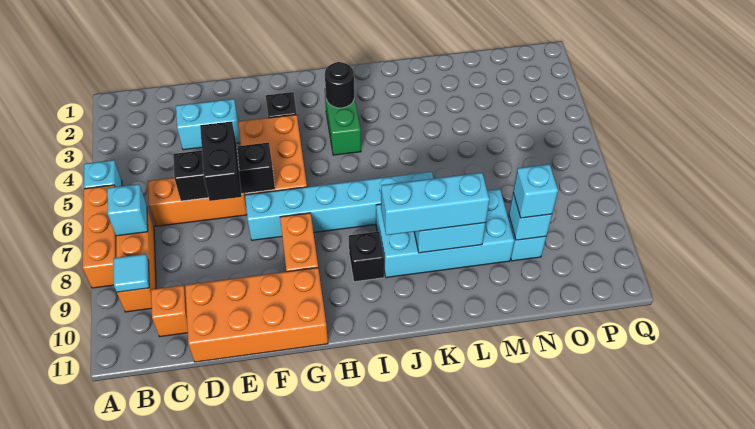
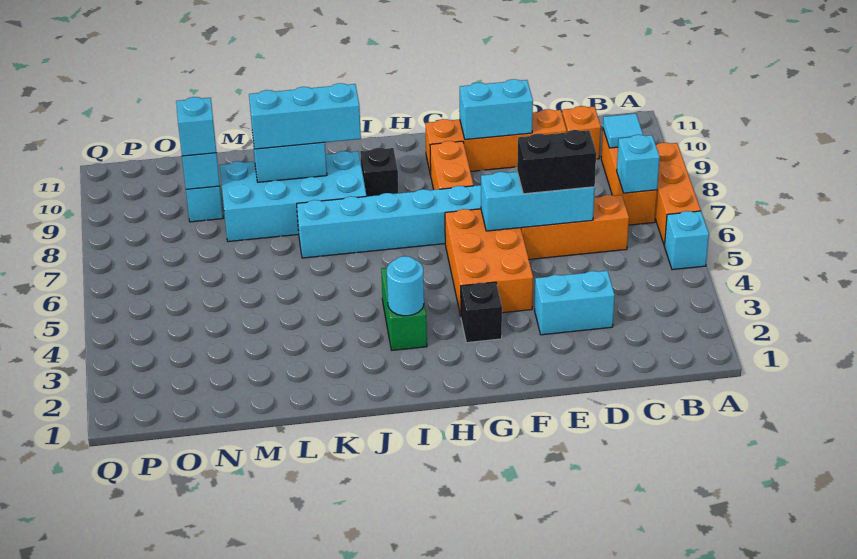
black 1x3 brick [173,143,275,201] -> cyan 1x3 brick [481,172,595,231]
orange 2x4 brick [185,268,328,362] -> orange 1x4 brick [425,109,567,175]
black 1x2 brick [200,121,241,201] -> black 1x2 brick turned to [517,130,596,194]
none -> cyan 1x2 brick [460,79,533,140]
black 1x1 round brick [325,62,354,108] -> cyan 1x1 round brick [387,256,424,316]

